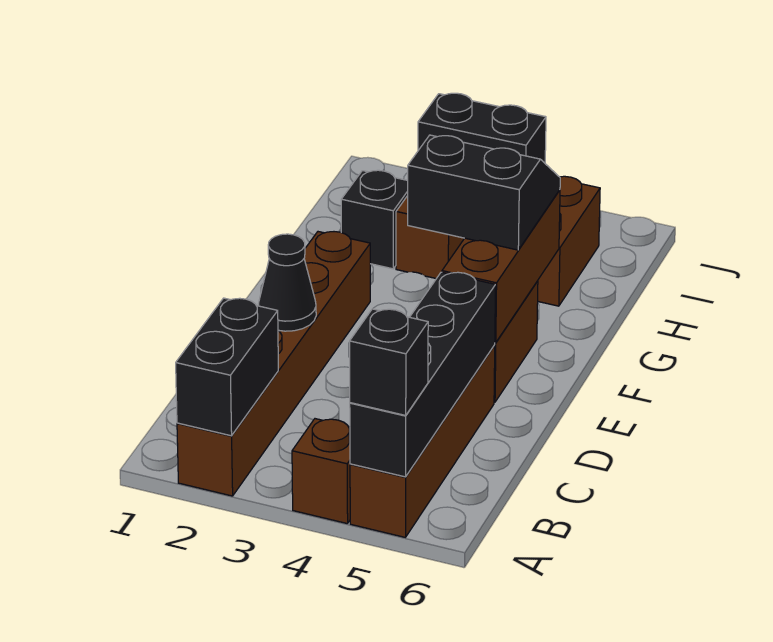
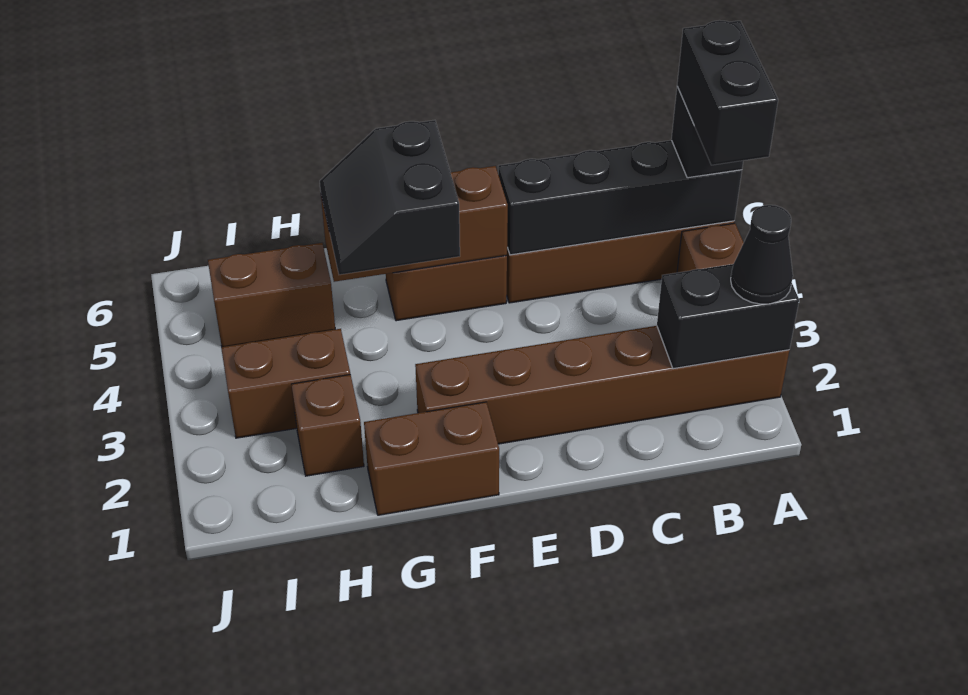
black 1x1 cone [258,234,316,331] -> black 1x1 cone moved to [731,205,793,304]
none -> brown 1x2 brick [364,402,499,515]
black 1x1 brick [341,170,408,269] -> brown 1x1 brick [291,375,364,476]
black 1x2 brick [418,93,546,163] -> black 1x2 brick moved to [677,20,778,165]

